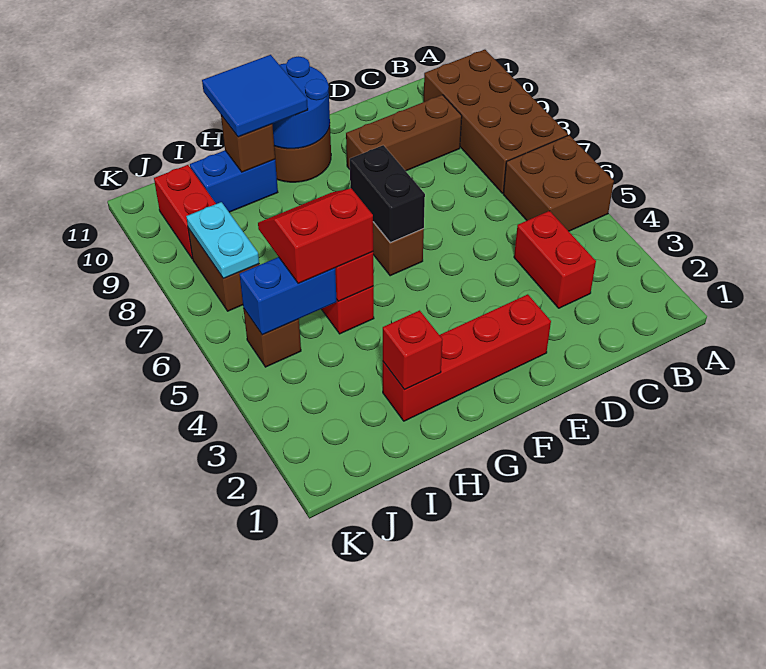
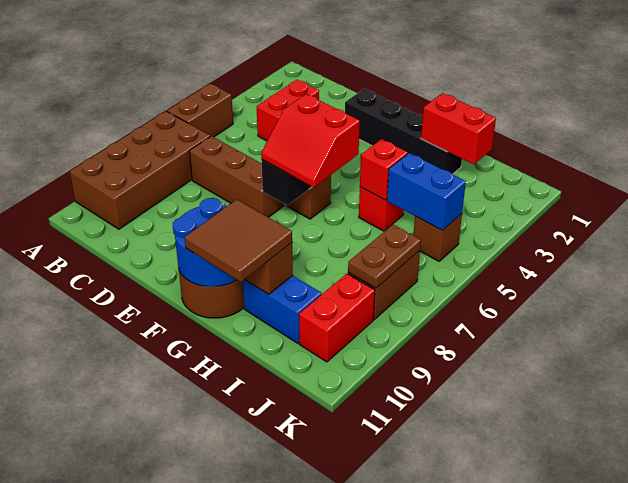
brown 2x2 brick [503,135,614,231] -> brown 1x2 brick [167,84,233,137]
brown 1x3 brick [346,95,462,171] -> brown 1x3 brick moved to [189,136,284,218]
red 1x4 brick [383,294,551,421] -> black 1x4 brick [345,89,462,174]
blue 2x2 tile [202,55,308,137] -> brown 2x2 tile [185,199,292,282]
red 1x1 brick [383,310,443,390] -> red 1x2 brick [421,93,496,164]
red 2x2 slope [258,189,373,283] -> red 2x2 slope moved to [261,94,360,187]
cyan 1x2 plate [186,202,259,279] -> brown 1x2 plate [348,225,421,288]

